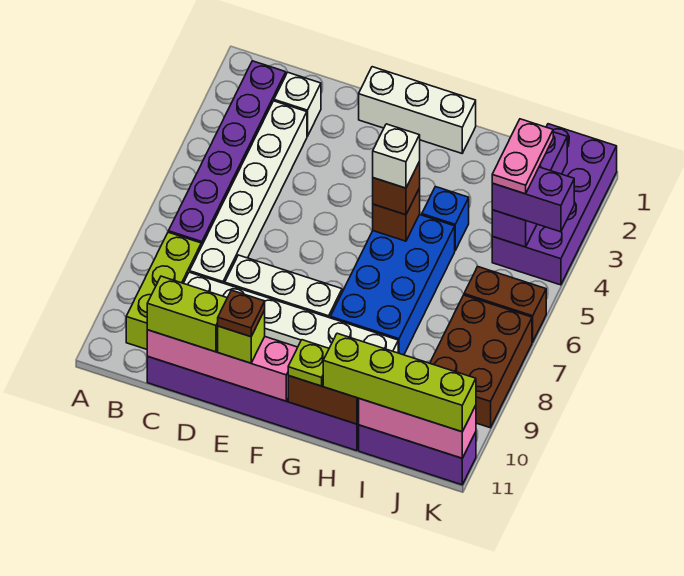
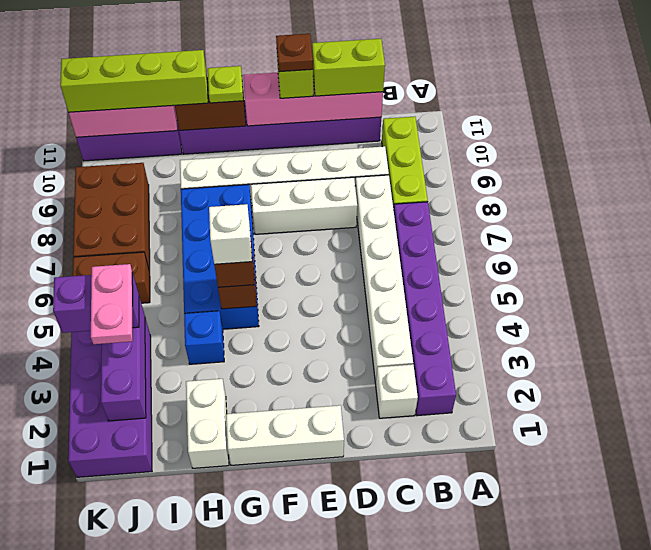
none -> white 1x2 brick [186,379,229,468]

